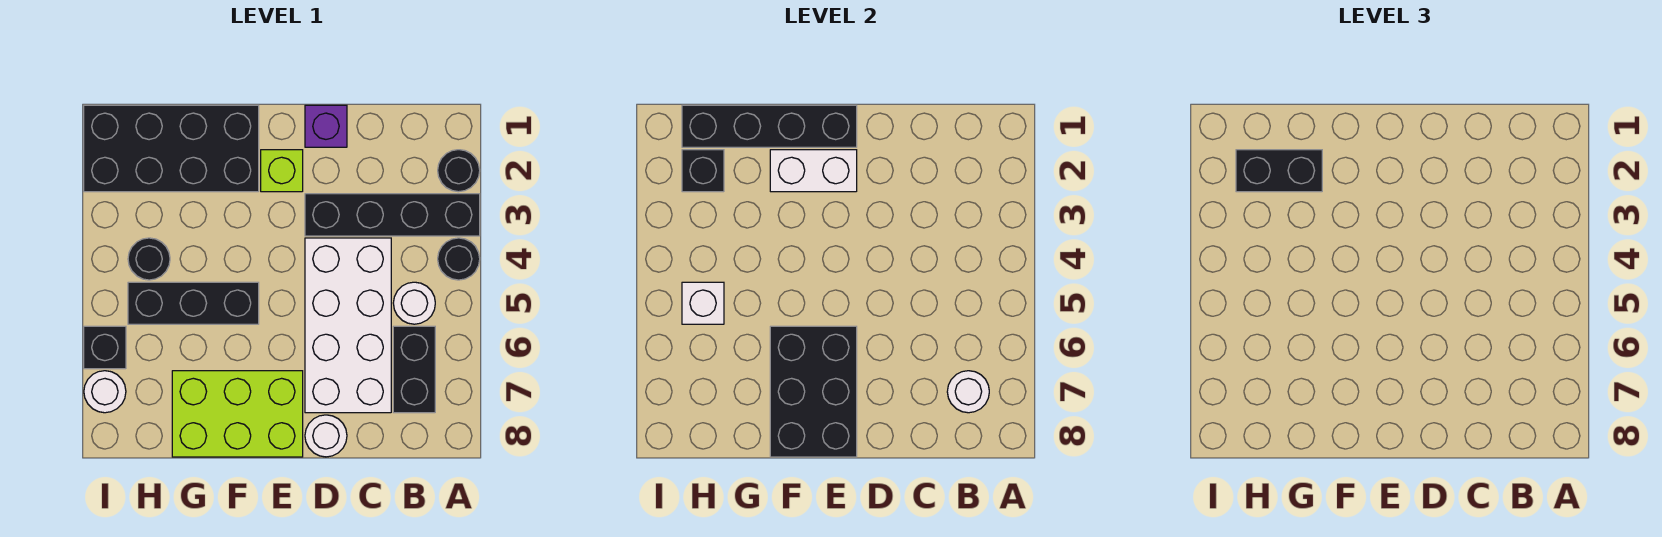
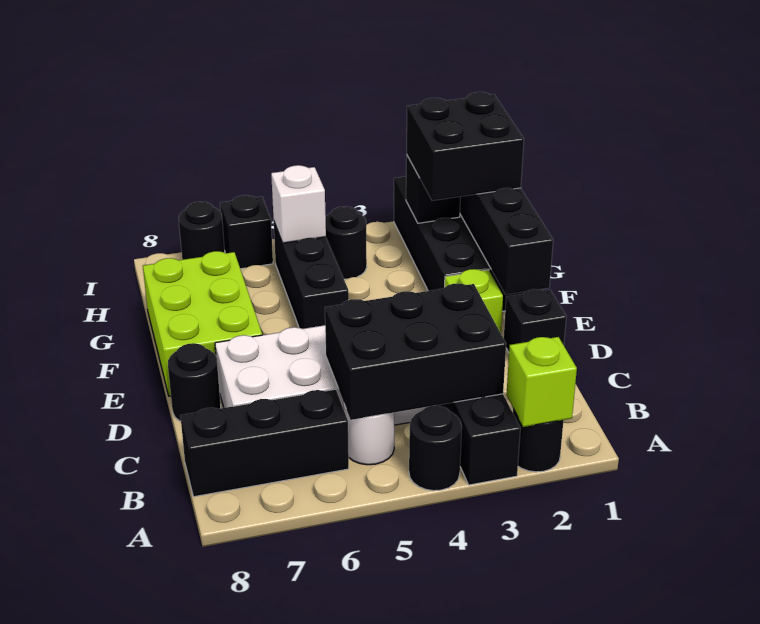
none -> lime 1x1 brick [506,337,577,427]
black 1x2 brick [393,326,435,413] -> black 1x3 brick [180,389,349,497]
white 1x1 round brick [947,371,989,413] -> none
purple 1x1 brick [305,105,347,147] -> black 1x1 brick [504,289,566,352]
white 1x1 round brick [305,415,347,457] -> black 1x1 round brick [168,343,221,421]
white 1x2 brick [770,150,857,192] -> none
black 2x3 brick [770,326,857,457] -> black 2x3 brick moved to [325,283,506,420]
black 1x2 brick [1236,150,1322,192] -> black 2x2 brick [407,92,524,201]
white 1x1 round brick [84,371,126,413] -> black 1x1 round brick [179,202,225,260]

